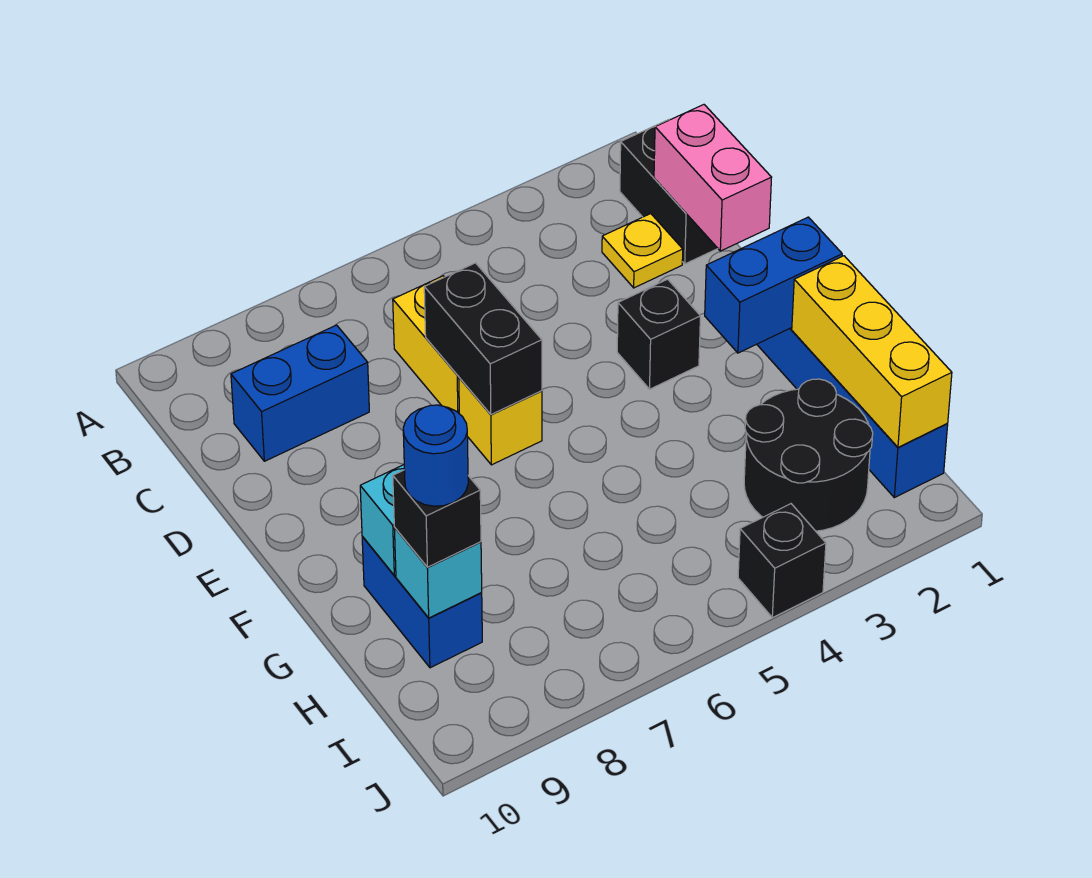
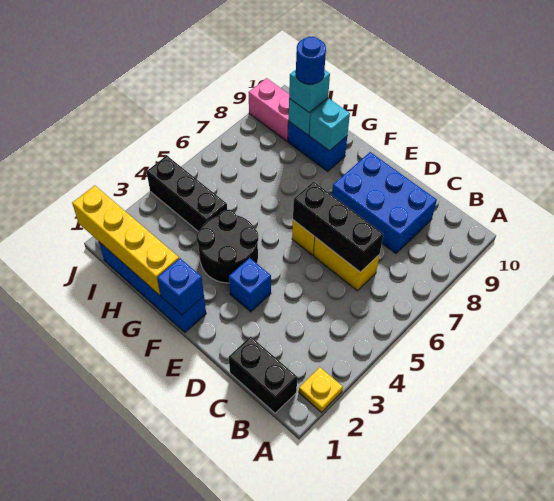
pink 1x2 brick [654,105,772,251] -> pink 1x2 brick moved to [248,78,289,141]
yellow 1x1 plate [602,214,683,288] -> yellow 1x1 plate moved to [299,367,343,412]
blue 1x2 brick [231,325,369,461] -> blue 2x3 brick [332,152,437,254]
black 1x2 brick [424,263,542,414] -> black 1x3 brick [293,182,383,272]
black 1x1 brick [617,279,700,389] -> blue 1x1 brick [229,258,271,312]
blue 1x2 brick [705,217,842,353] -> blue 1x1 brick [157,258,204,315]
yellow 1x3 brick [792,256,952,448] -> yellow 1x4 brick [72,186,179,295]
black 2x2 round brick [744,379,873,531] -> black 2x2 round brick moved to [197,210,258,283]
black 1x1 brick [393,470,481,567] -> cyan 1x1 brick [289,70,330,113]
black 1x1 brick [738,504,826,618] -> black 1x3 brick [146,156,227,231]

